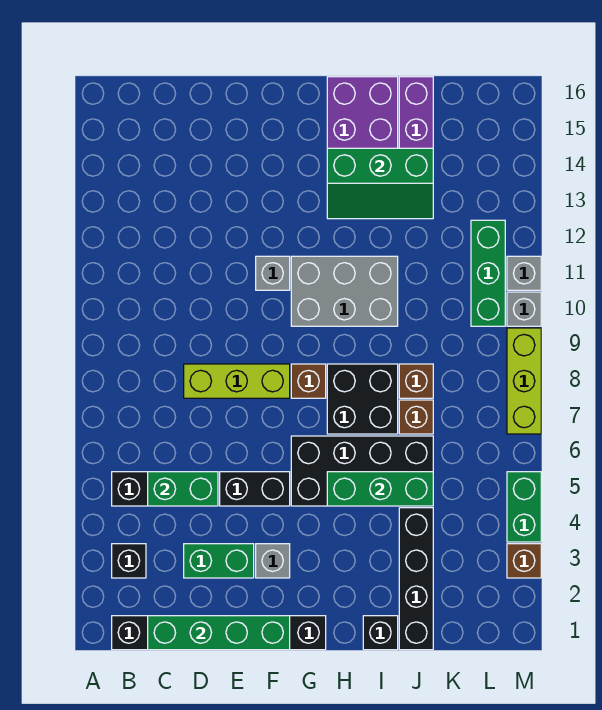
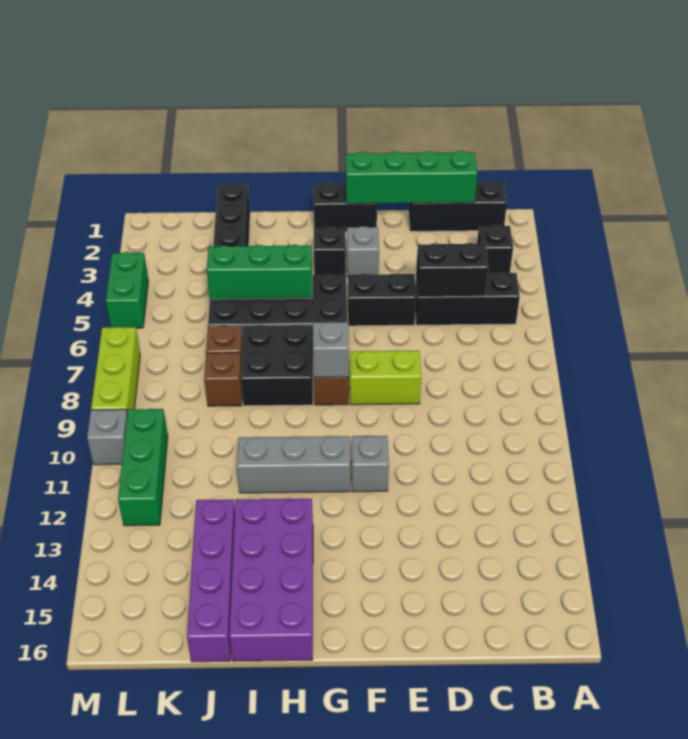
green 1x2 brick [148,472,218,506] -> black 1x2 brick [416,243,488,297]
green 1x2 brick [184,544,254,578] -> none
lime 1x3 brick [184,364,290,398] -> lime 1x2 brick [350,350,421,405]
grey 2x3 brick [291,256,398,326] -> grey 1x3 brick [237,436,350,493]
green 2x3 slope [327,148,433,219] -> none
black 1x1 brick [363,616,398,650] -> black 1x1 brick moved to [314,227,346,275]
brown 1x1 brick [507,544,541,578] -> none
grey 1x1 brick [507,256,541,290] -> grey 1x1 brick moved to [313,322,349,377]

